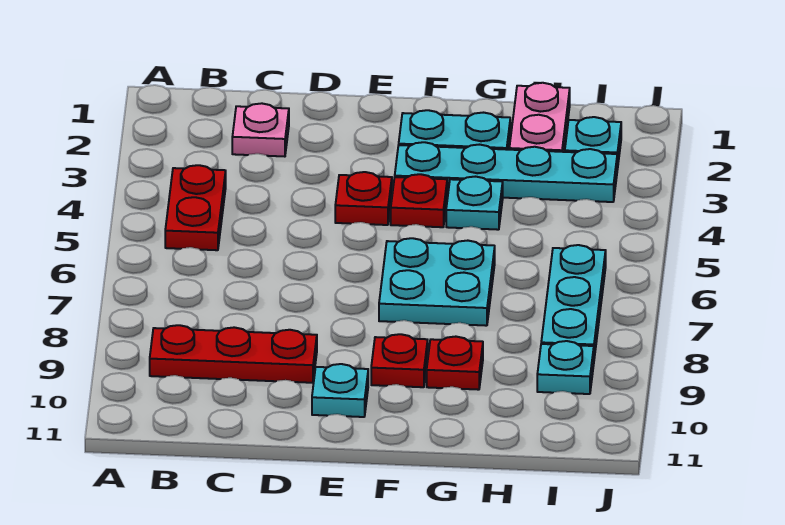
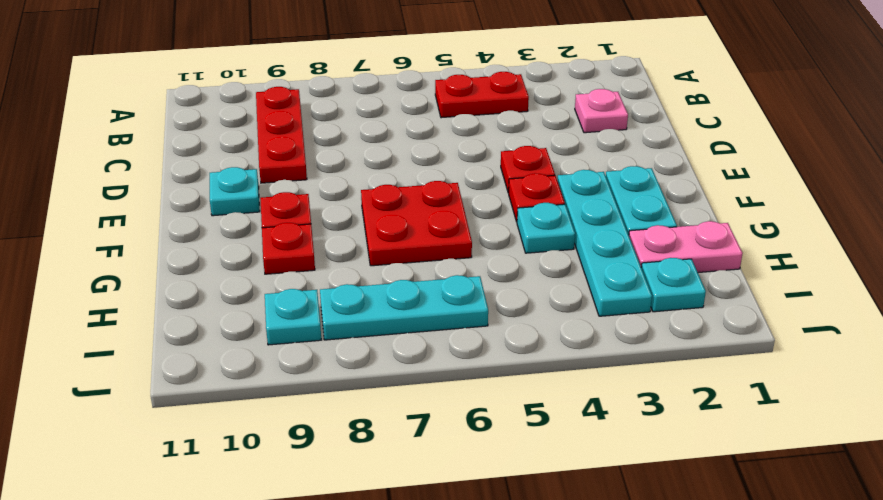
cyan 2x2 plate [379,238,495,326] -> red 2x2 plate [361,181,472,266]

